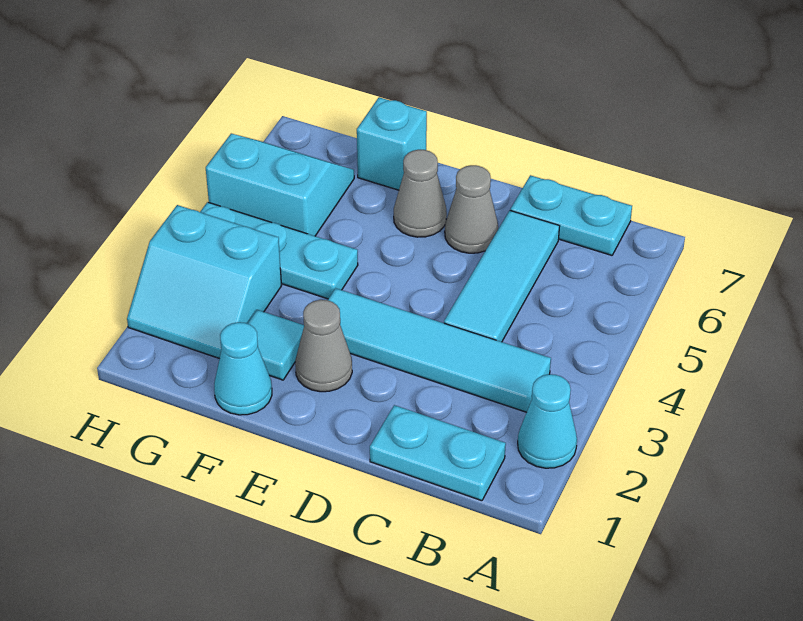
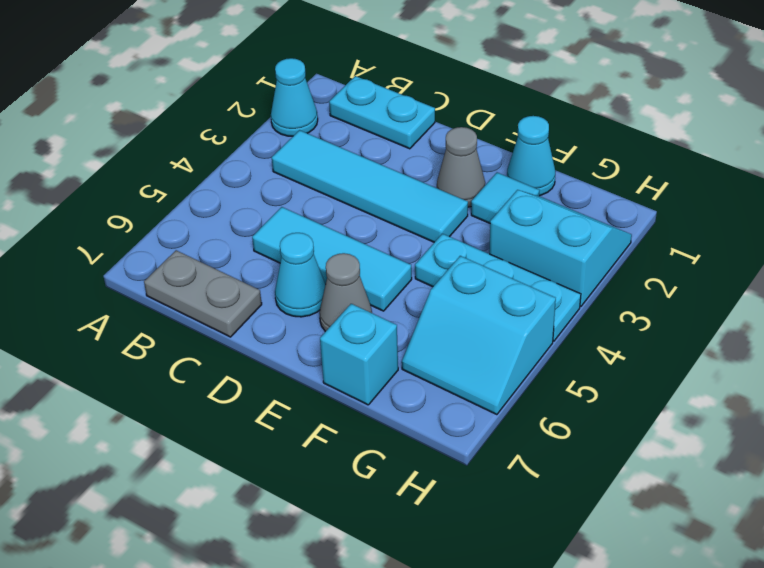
cyan 1x2 plate [510,175,632,255] -> grey 1x2 plate [144,250,262,337]
cyan 1x3 tile [444,211,560,342] -> cyan 1x3 tile turned to [252,207,412,311]
grey 1x1 cone [445,165,498,253] -> cyan 1x1 cone [275,233,325,317]

